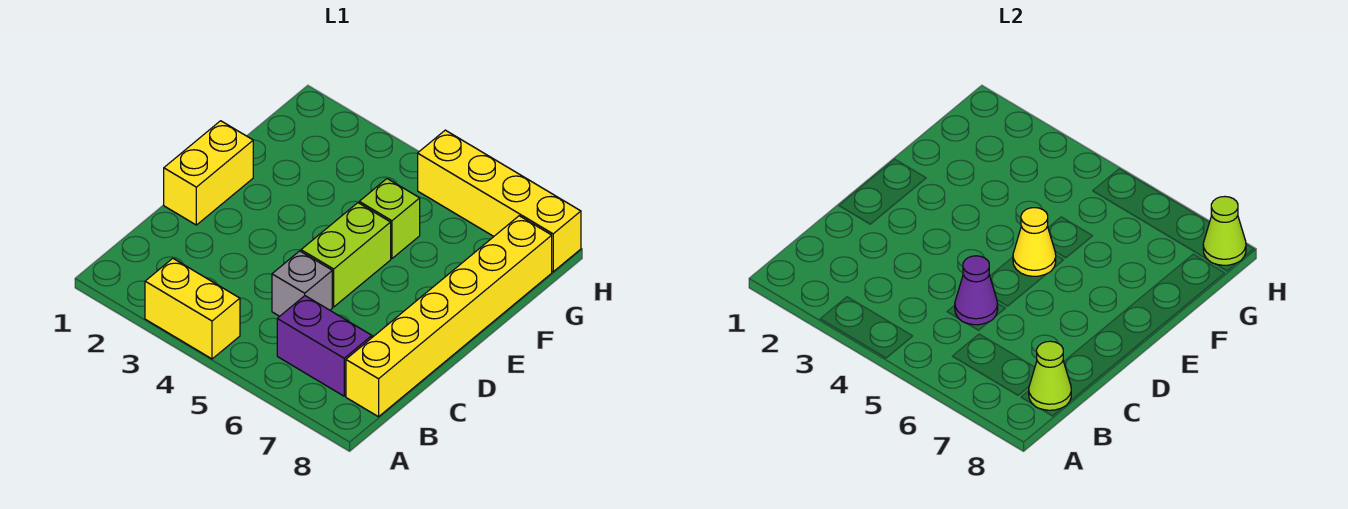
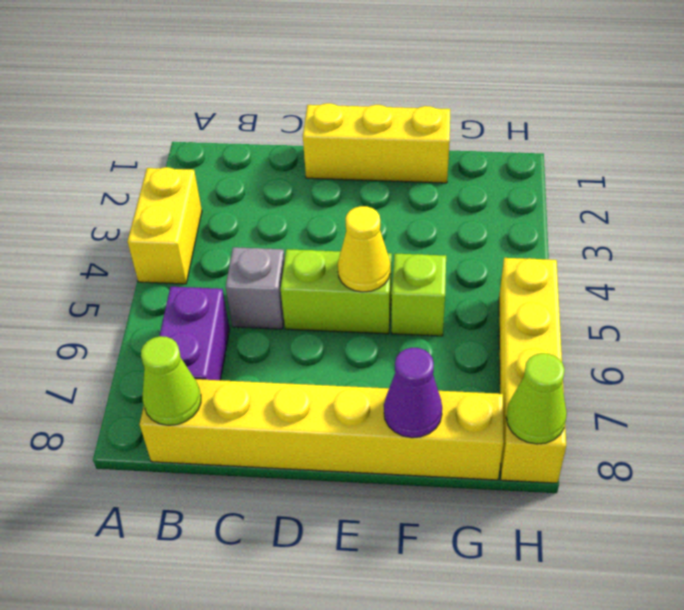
purple 1x1 cone [955,256,998,325] -> purple 1x1 cone moved to [384,348,442,438]
yellow 1x2 brick [164,121,253,225] -> yellow 1x3 brick [303,103,450,183]

